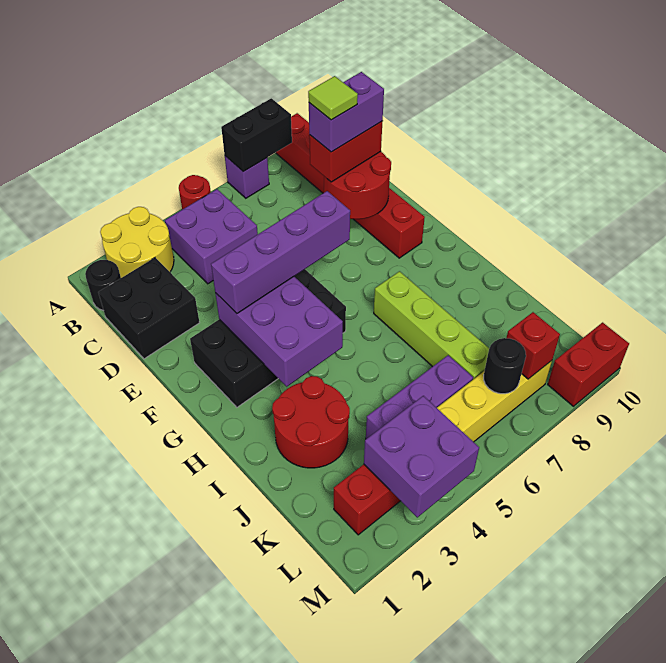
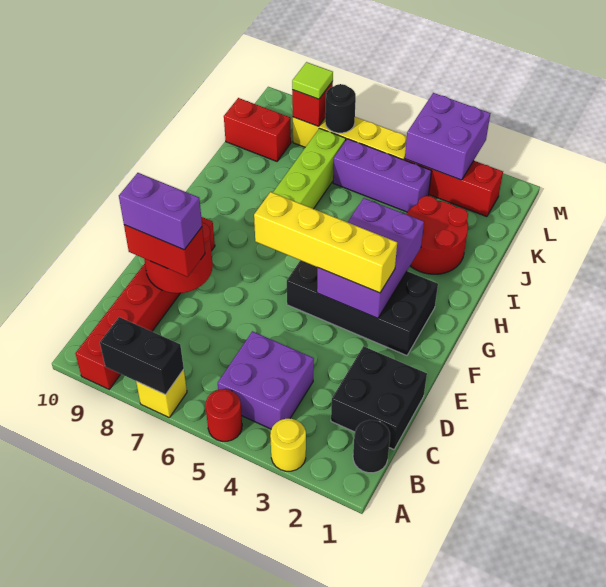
yellow 2x2 round brick [100,207,174,278] -> yellow 1x1 round brick [270,419,306,471]
purple 1x1 brick [225,156,269,198] -> yellow 1x1 brick [136,369,187,417]
lime 1x1 tile [308,76,358,120] -> lime 1x1 tile moved to [292,62,333,99]
purple 1x4 brick [211,191,350,313] -> yellow 1x4 brick [254,192,397,293]
red 1x2 brick [548,322,629,406] -> red 1x2 brick moved to [224,98,291,161]

